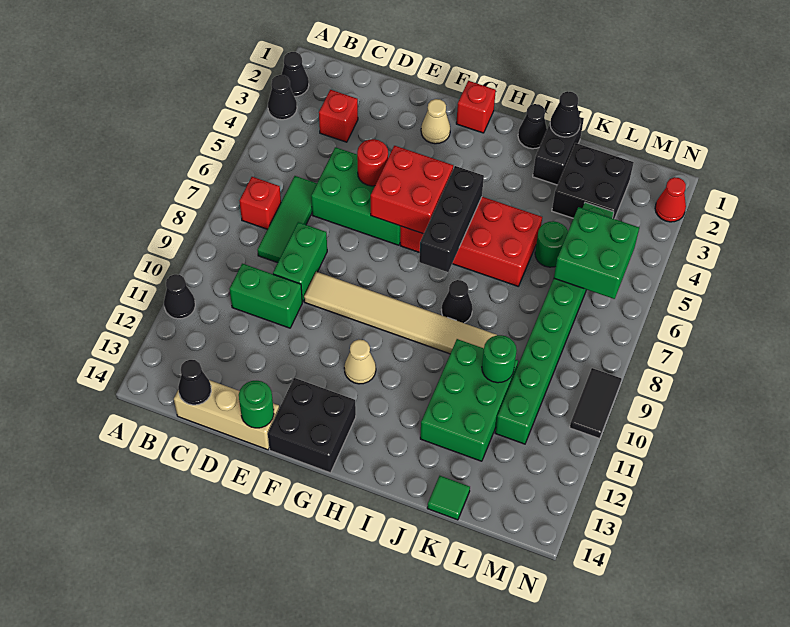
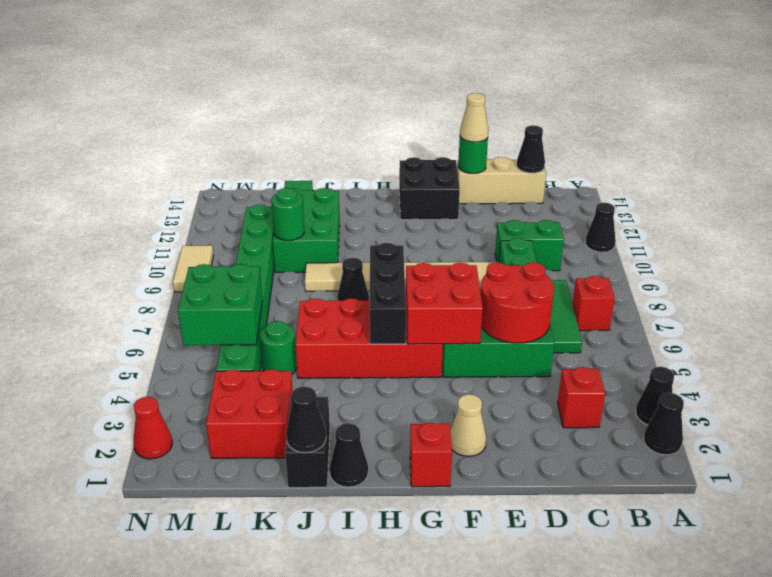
red 1x1 round brick [357,139,388,186] -> red 2x2 round brick [481,262,554,343]
tan 1x1 cone [344,340,376,384] -> tan 1x1 cone moved to [460,93,488,142]
black 2x2 brick [552,143,634,219] -> red 2x2 brick [206,369,293,458]
black 1x2 tile [570,368,621,439] -> tan 1x2 tile [173,245,214,292]

